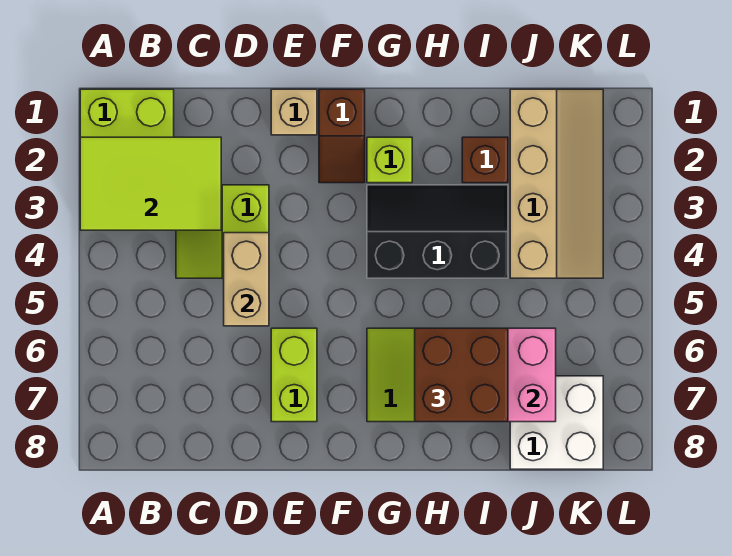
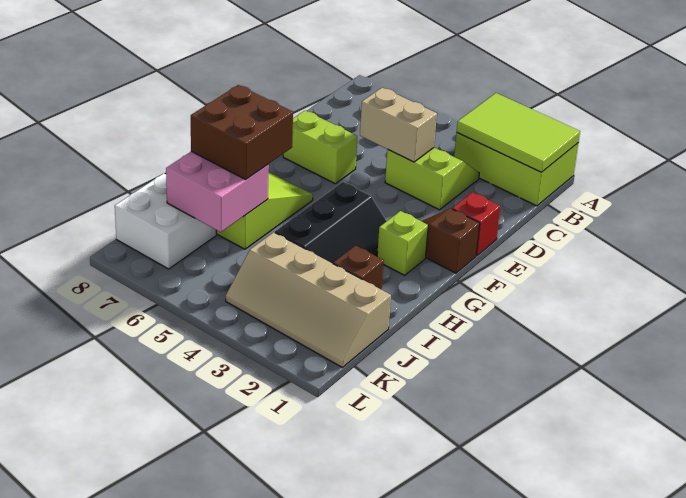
lime 2x3 tile [80,137,221,230] -> lime 2x3 tile turned to [457,93,580,172]
tan 1x1 brick [271,89,317,135] -> red 1x1 brick [452,192,500,256]

